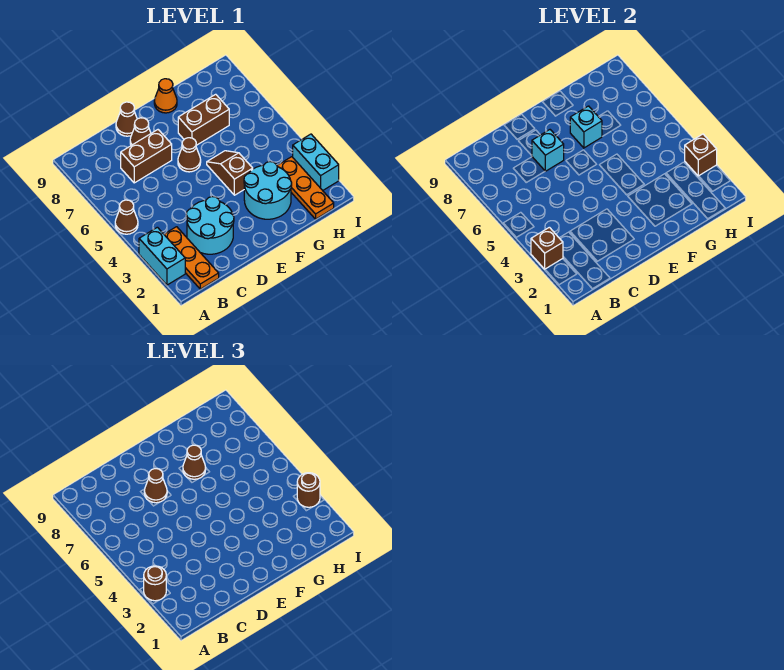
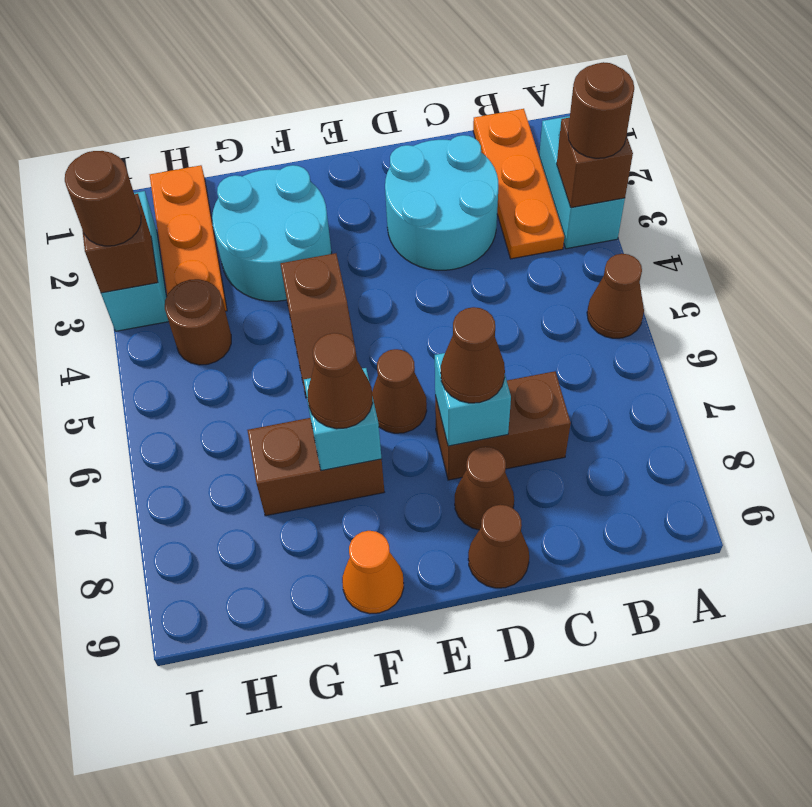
none -> brown 1x1 round brick [165,279,231,365]

